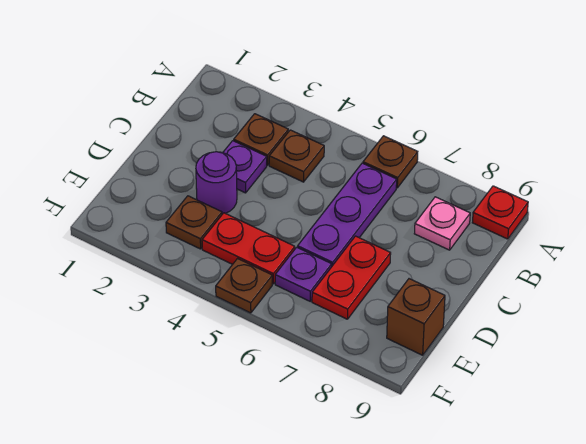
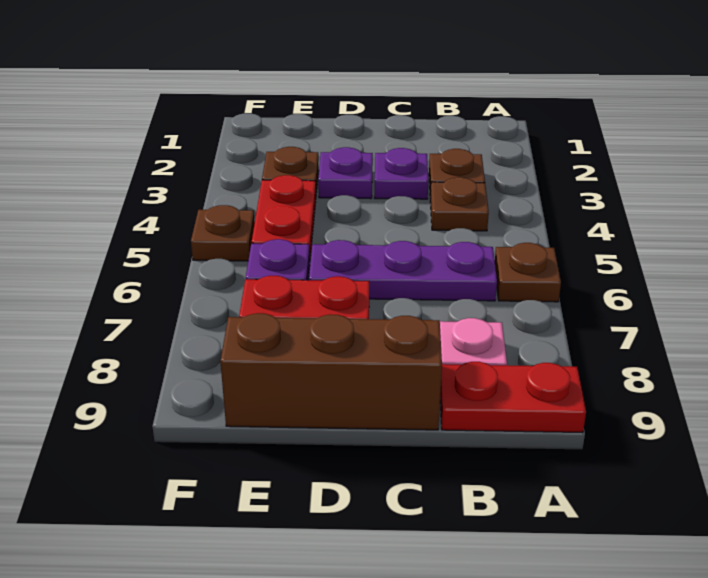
red 1x1 plate [472,186,528,239] -> red 1x2 plate [440,362,586,433]
purple 1x1 round brick [196,152,237,214] -> purple 1x1 plate [318,147,373,199]
brown 1x1 brick [387,279,445,355] -> brown 1x3 brick [220,313,442,430]

